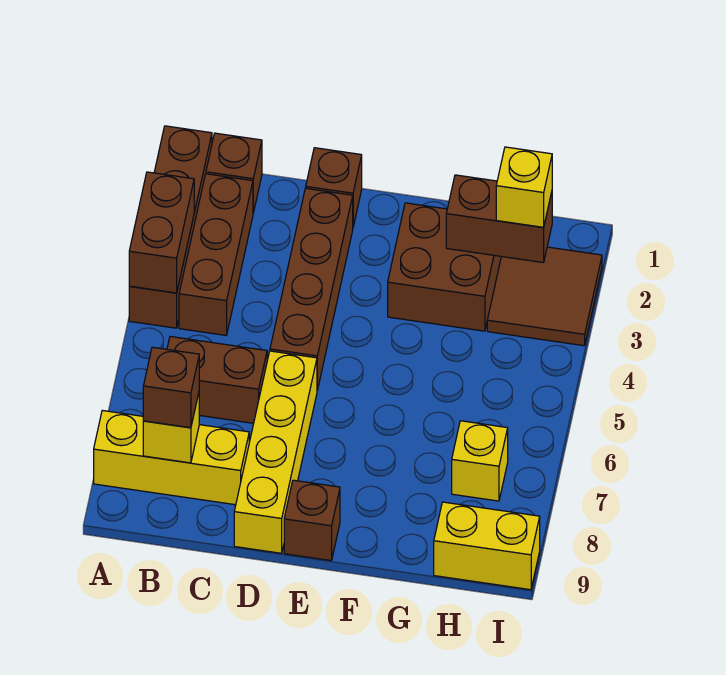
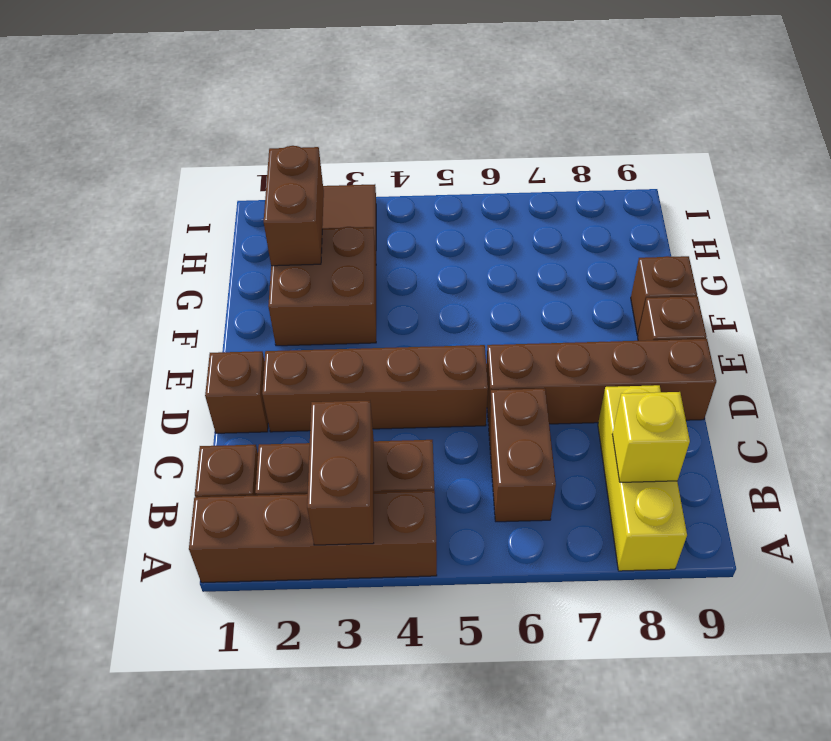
brown 1x2 brick [129,172,194,293] -> brown 1x2 brick turned to [307,401,374,545]
brown 1x1 brick [143,347,199,428] -> brown 1x1 brick moved to [631,256,697,336]
yellow 1x4 brick [234,351,317,553] -> brown 1x4 brick [486,339,716,424]
yellow 1x1 brick [496,147,552,227] -> none
yellow 1x1 brick [452,421,508,501] -> none
yellow 1x2 brick [434,502,540,590] -> none

